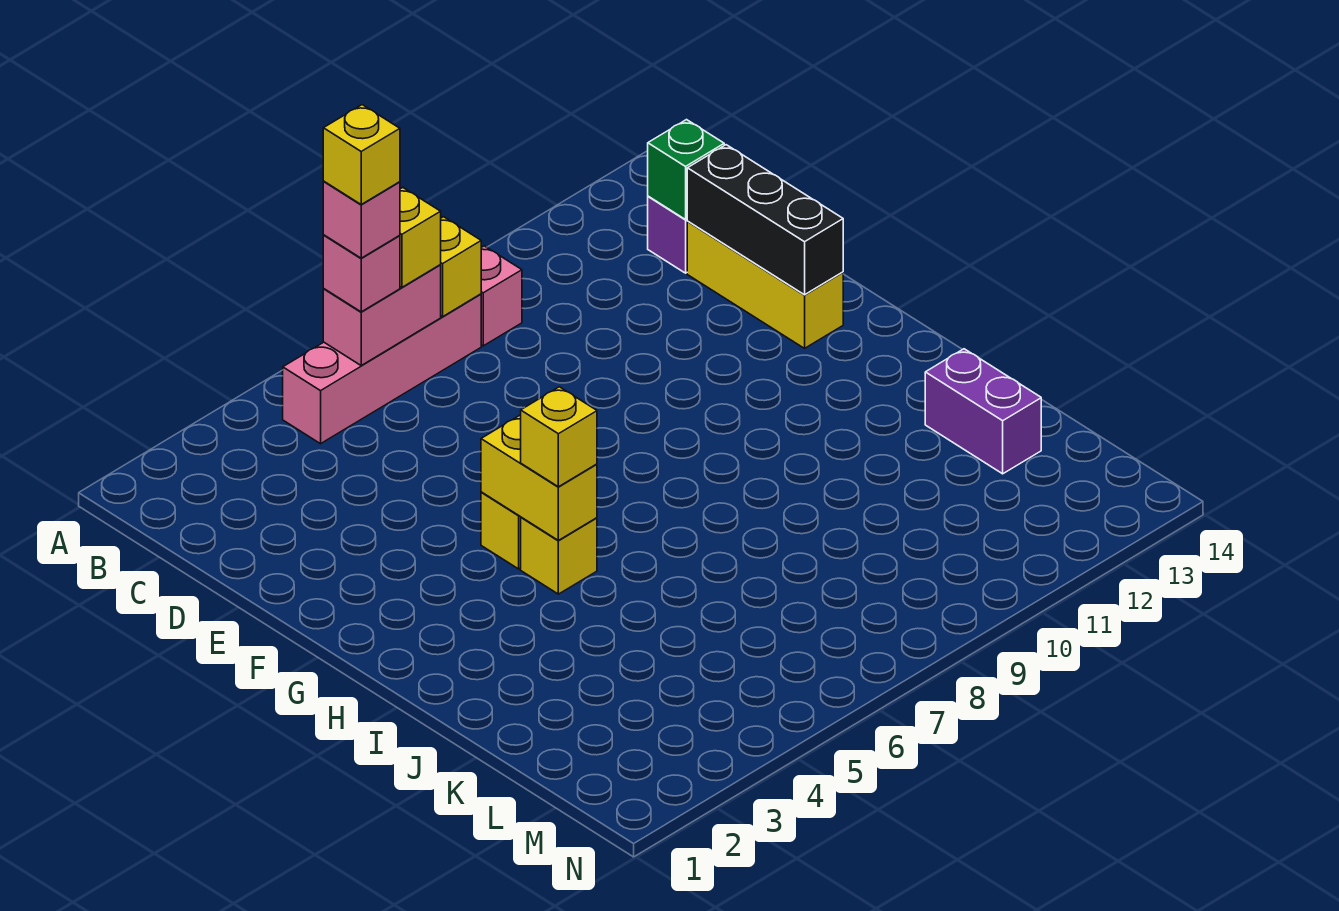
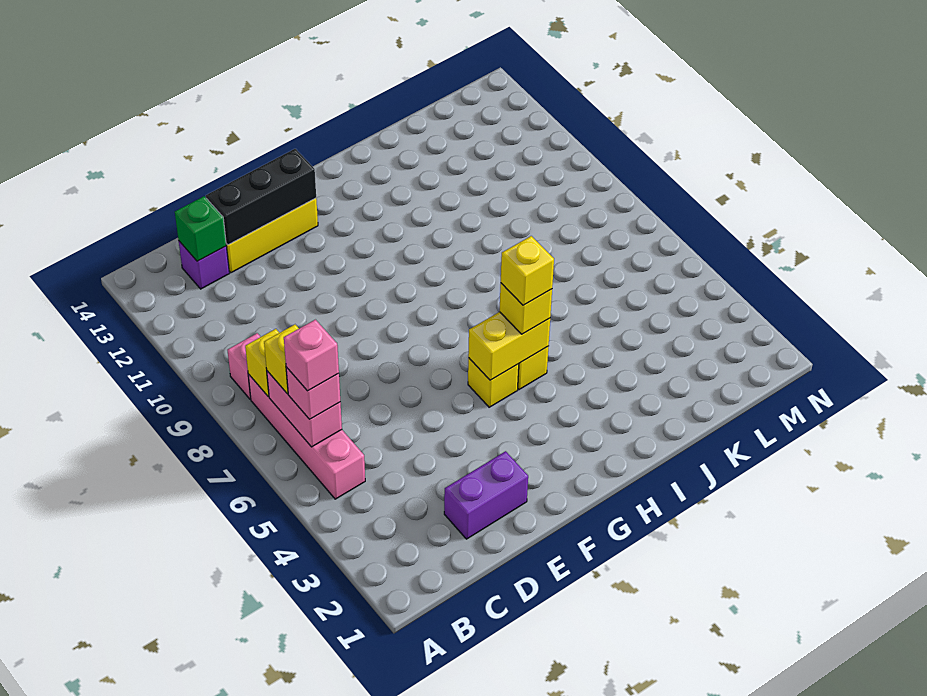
yellow 1x1 brick [323,105,400,204] -> yellow 1x1 brick moved to [501,236,554,305]
purple 1x2 brick [925,349,1041,474] -> purple 1x2 brick moved to [444,451,528,539]

